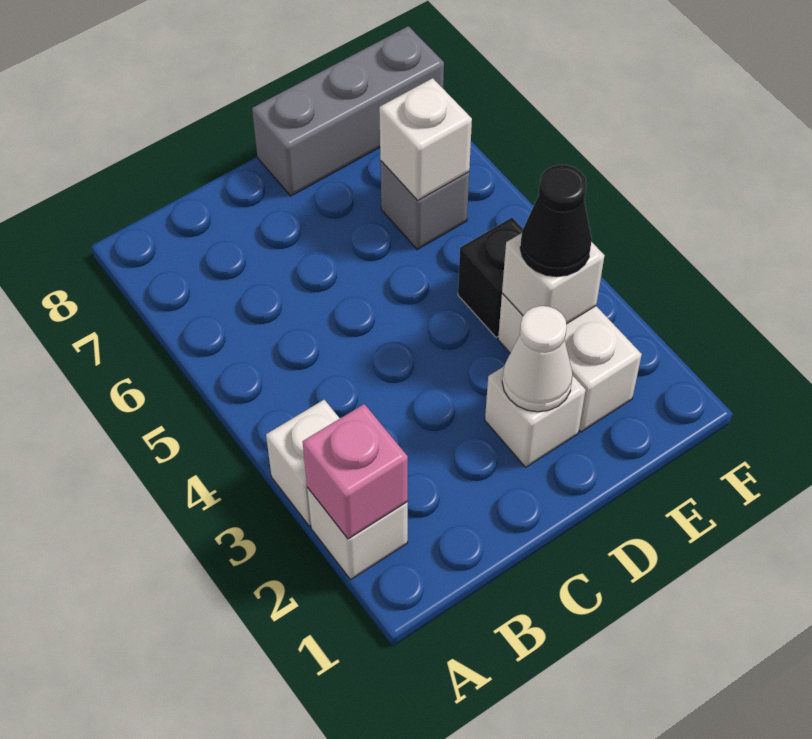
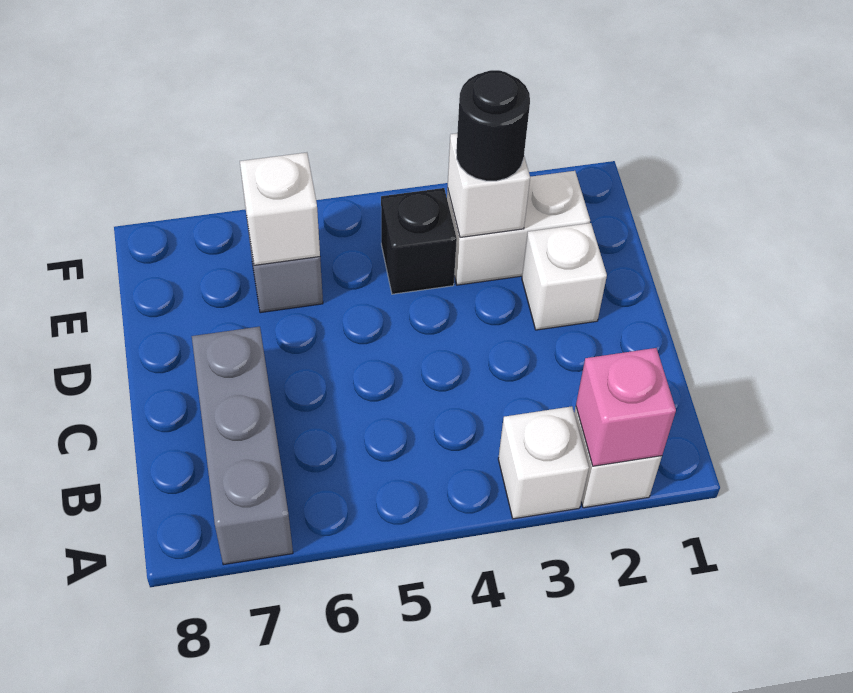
white 1x1 cone [502,306,573,412] -> none
grey 1x3 brick [252,26,444,196] -> grey 1x3 brick moved to [192,327,293,565]
black 1x1 cone [520,165,592,277] -> black 1x1 round brick [456,70,530,181]

